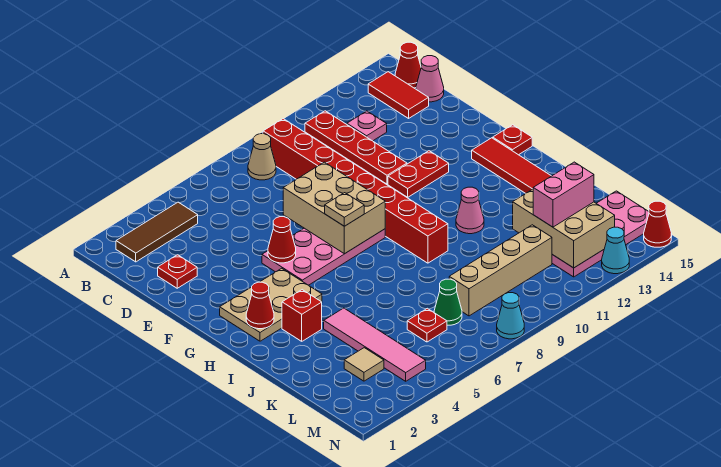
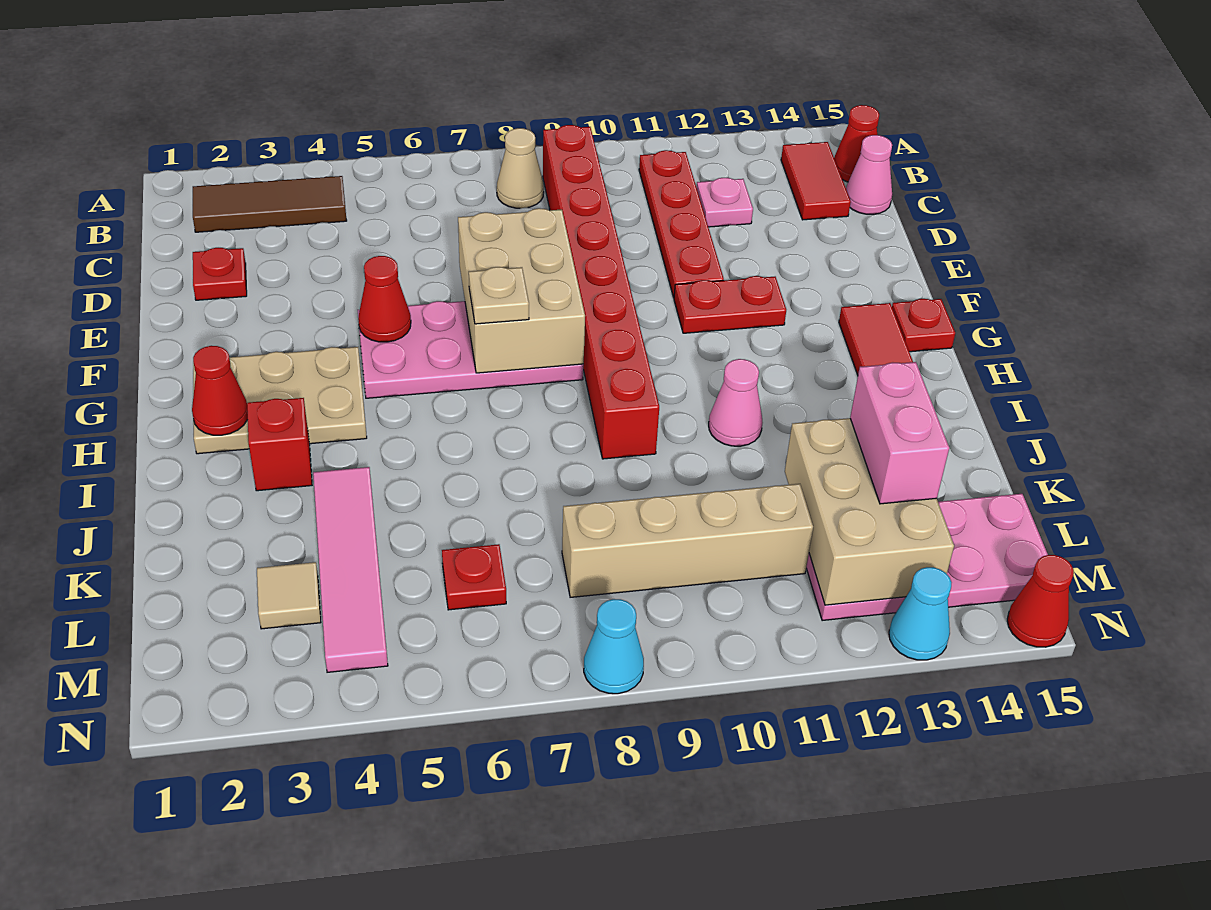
green 1x1 cone [434,279,462,325] -> none
pink 1x2 brick [533,162,594,227] -> pink 1x2 brick turned to [850,362,949,504]

